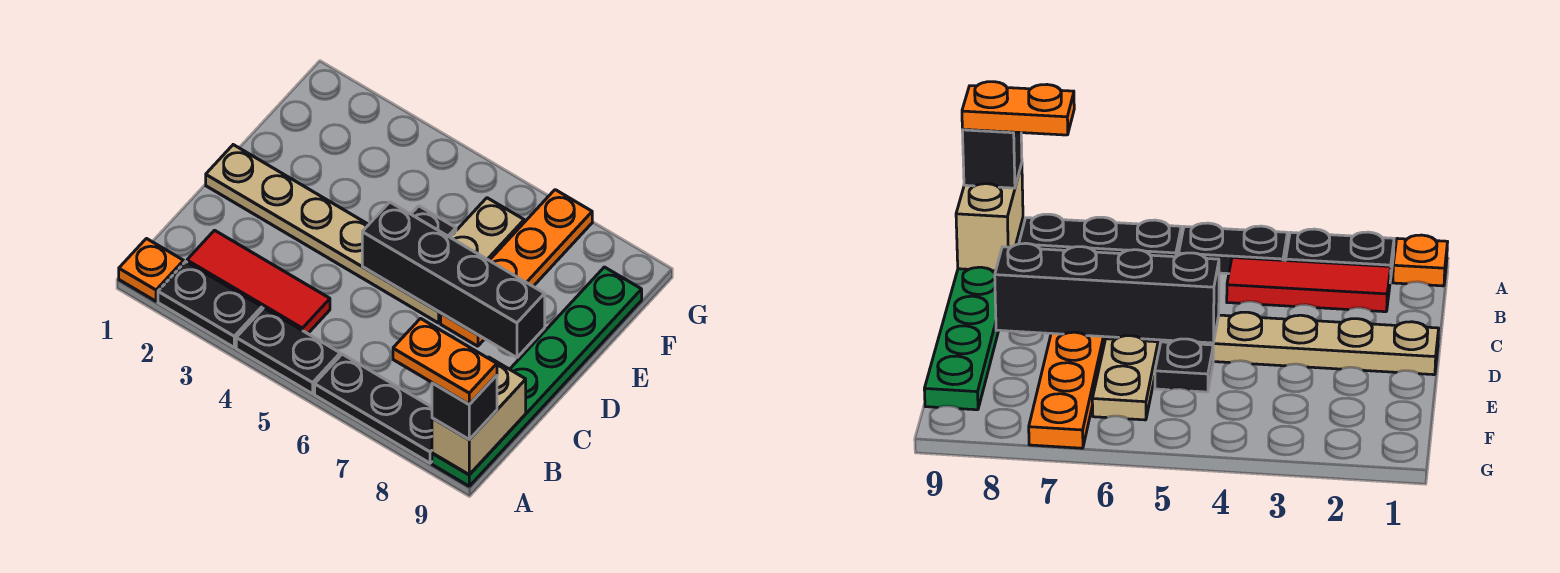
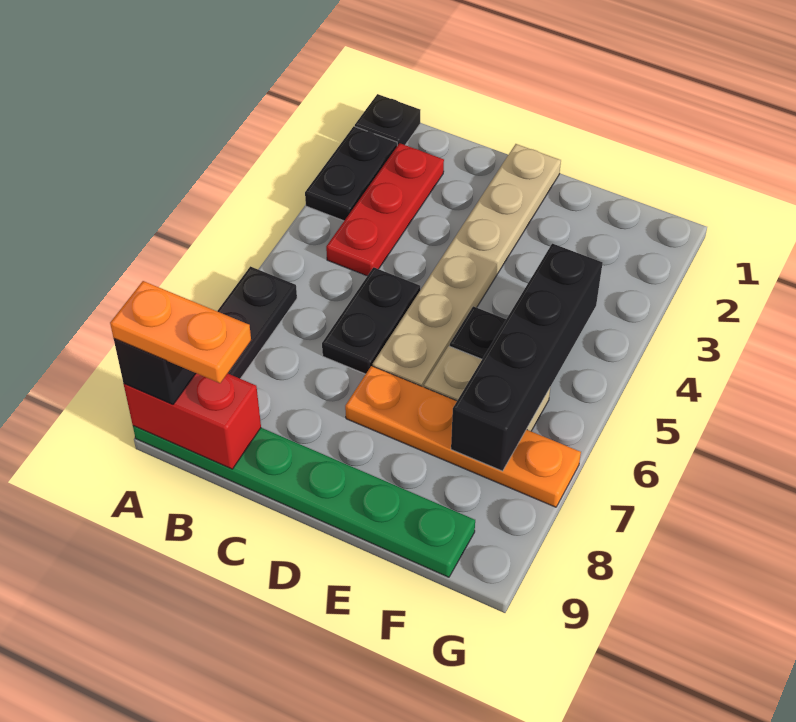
orange 1x1 plate [119,239,184,301] -> black 1x1 plate [355,94,420,146]
black 1x2 plate [236,308,340,394] -> black 1x2 plate moved to [322,267,420,374]
orange 1x2 plate [393,319,497,404] -> orange 1x2 plate turned to [110,281,251,383]
tan 1x2 brick [432,357,526,475] -> red 1x2 brick [124,373,261,469]
red 1x3 tile [187,230,330,334] -> red 1x3 plate [326,143,444,276]
black 1x4 brick [362,202,545,358] -> black 1x4 brick moved to [451,244,603,471]

